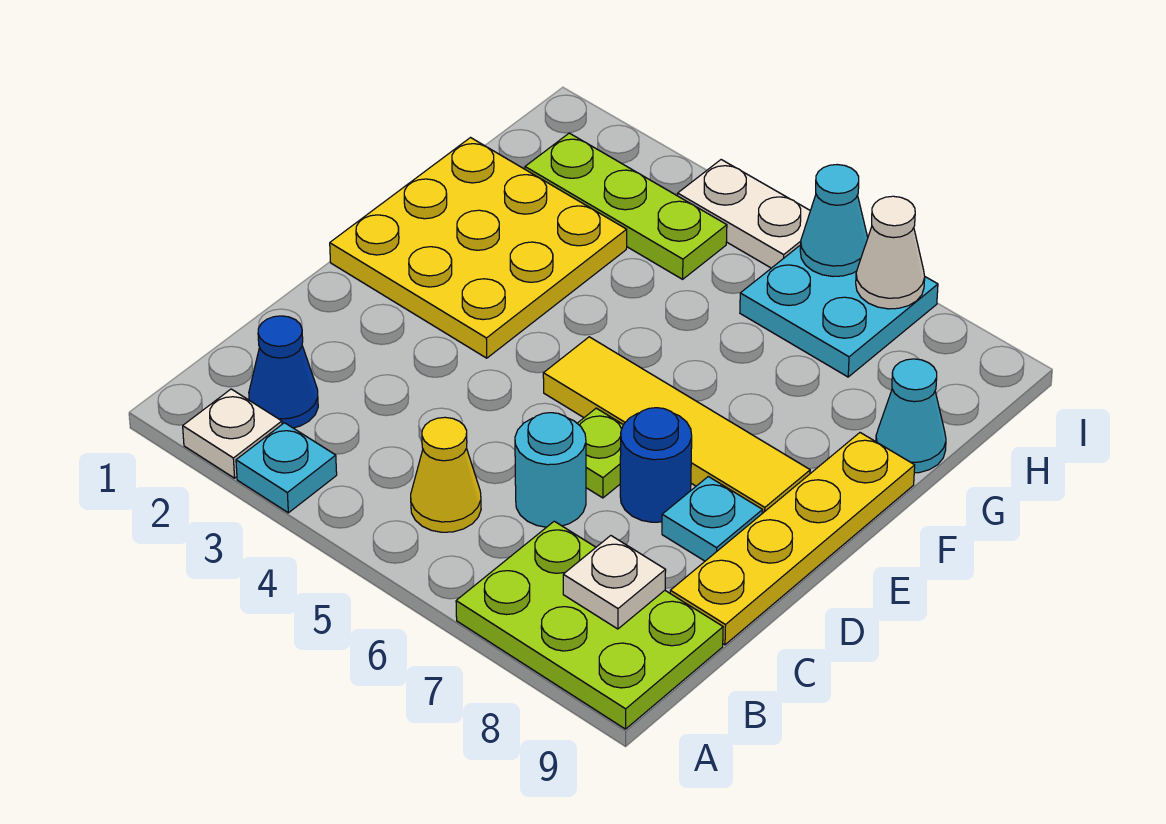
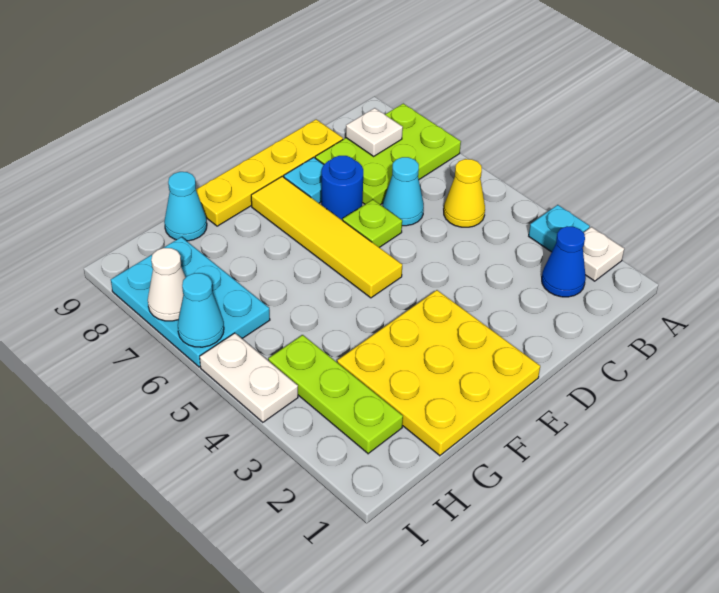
lime 2x3 plate [456,521,723,729] -> lime 2x3 plate turned to [315,104,461,205]
cyan 1x1 round brick [515,413,586,527] -> cyan 1x1 cone [383,157,424,226]
cyan 2x2 plate [740,245,938,377] -> cyan 2x3 plate [111,237,270,367]

